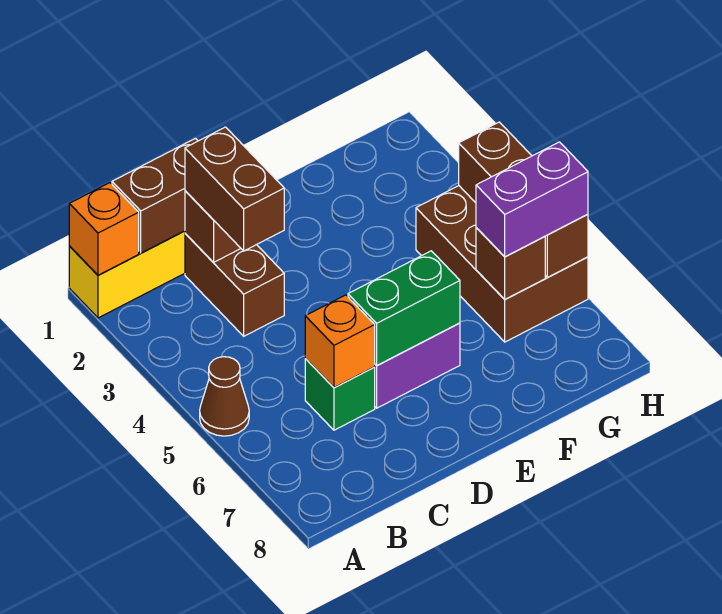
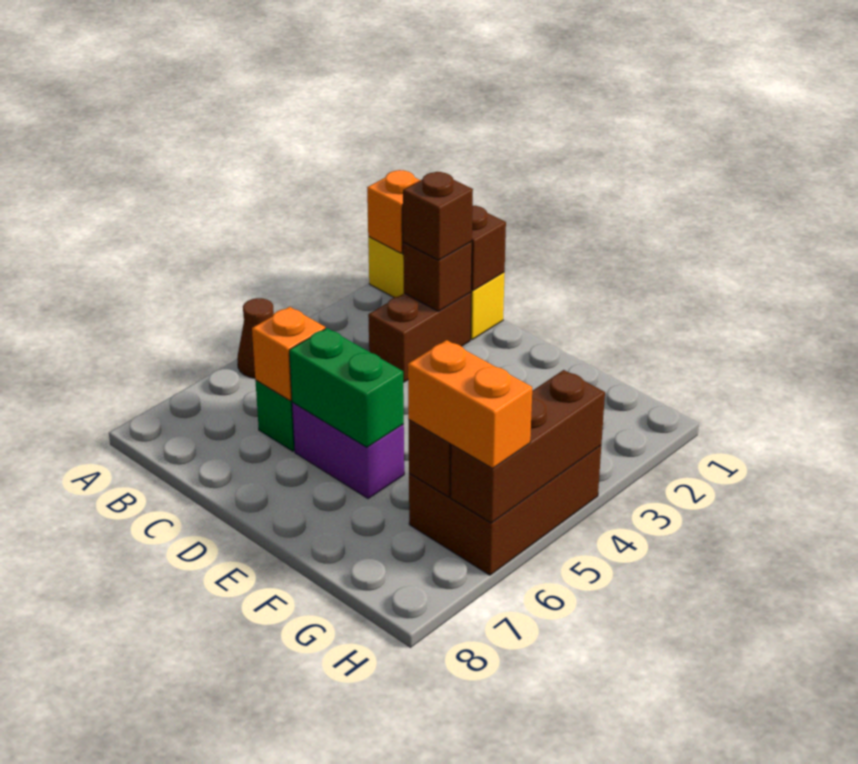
brown 1x2 brick [185,127,284,251] -> brown 1x1 brick [403,172,473,260]
purple 1x2 brick [476,142,588,257] -> orange 1x2 brick [408,340,532,468]

